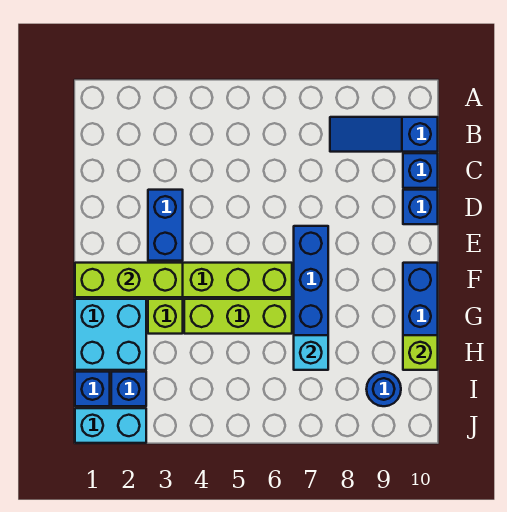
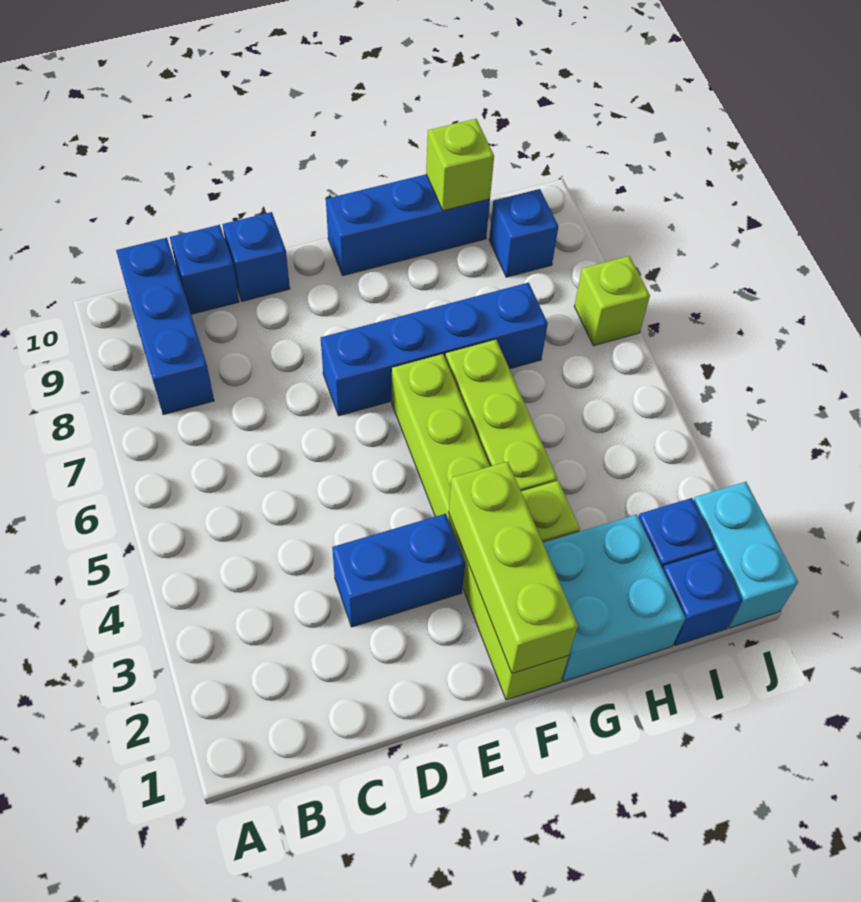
blue 1x3 slope [330,117,438,152] -> blue 1x3 brick [116,238,214,415]
cyan 1x1 brick [294,335,328,370] -> none
blue 1x1 round brick [366,372,401,406] -> blue 1x1 brick [489,189,558,277]
none -> lime 1x1 brick [574,256,650,346]

